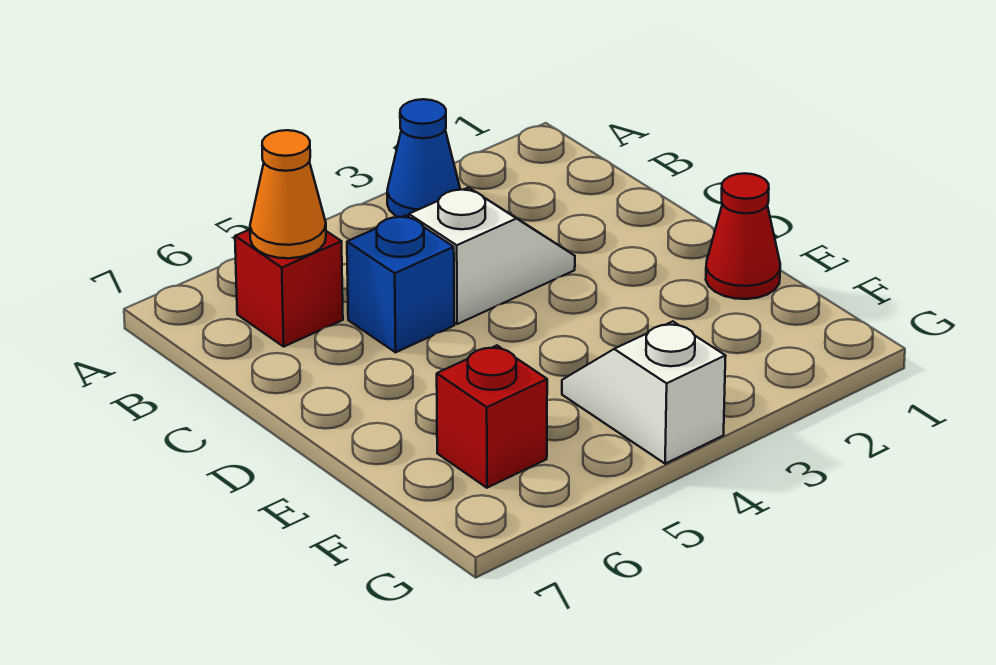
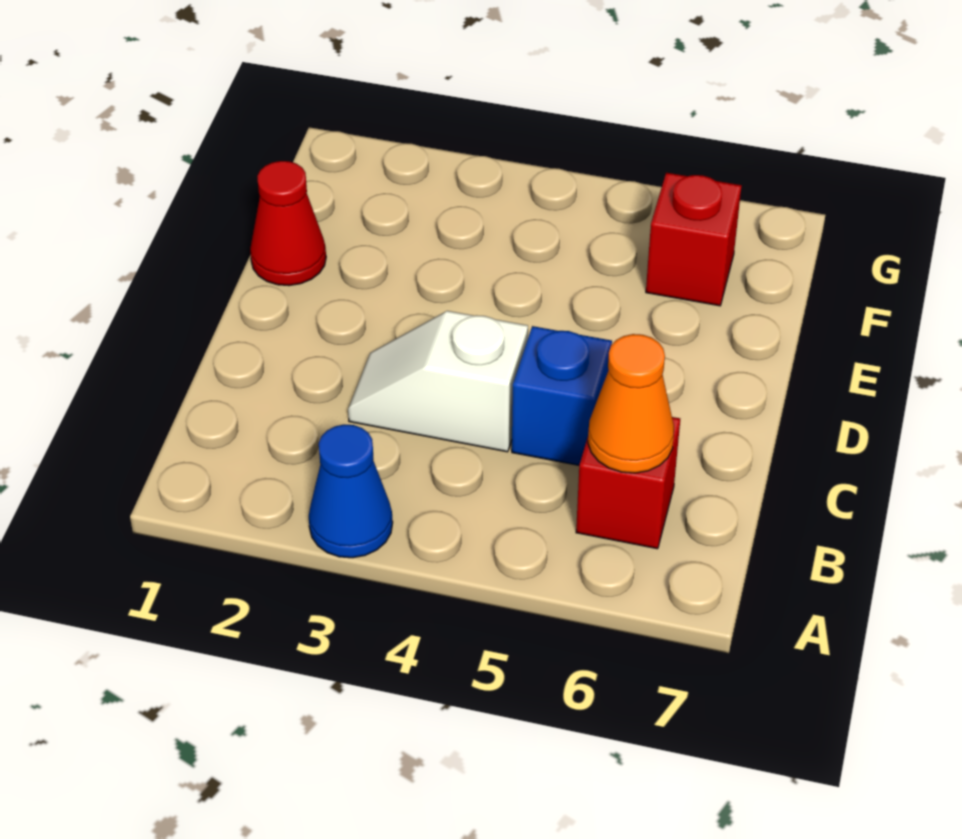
white 1x2 slope [562,321,726,464] -> none

